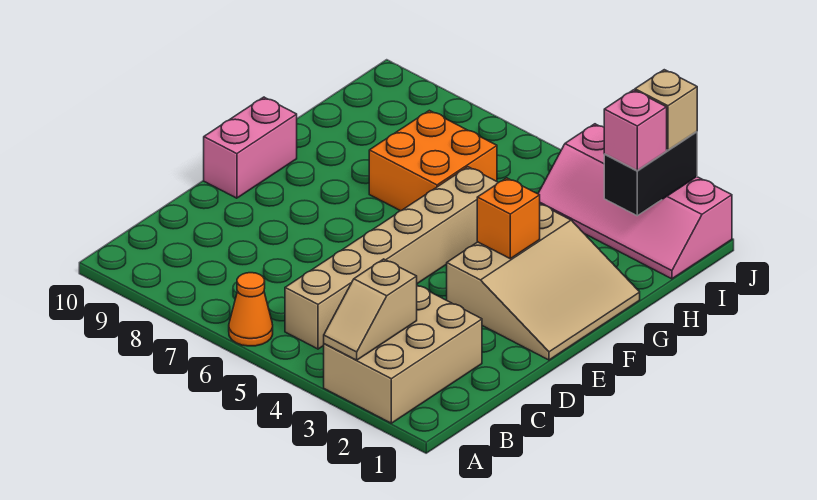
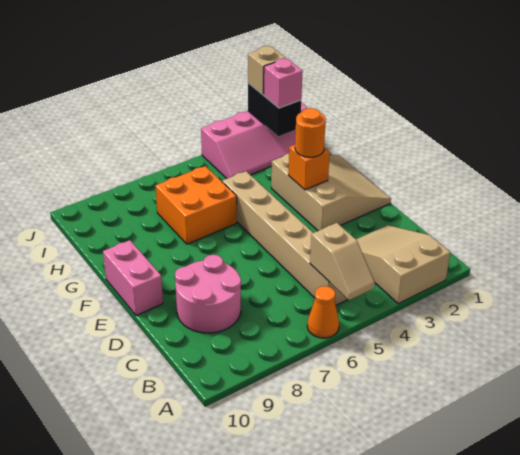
tan 2x3 brick [324,285,482,423] -> tan 2x3 slope [356,225,450,304]
tan 1x2 slope [324,259,417,360] -> tan 1x2 slope moved to [310,223,375,300]
none -> pink 2x2 round brick [175,255,241,333]
none -> orange 1x1 round brick [295,108,326,157]

